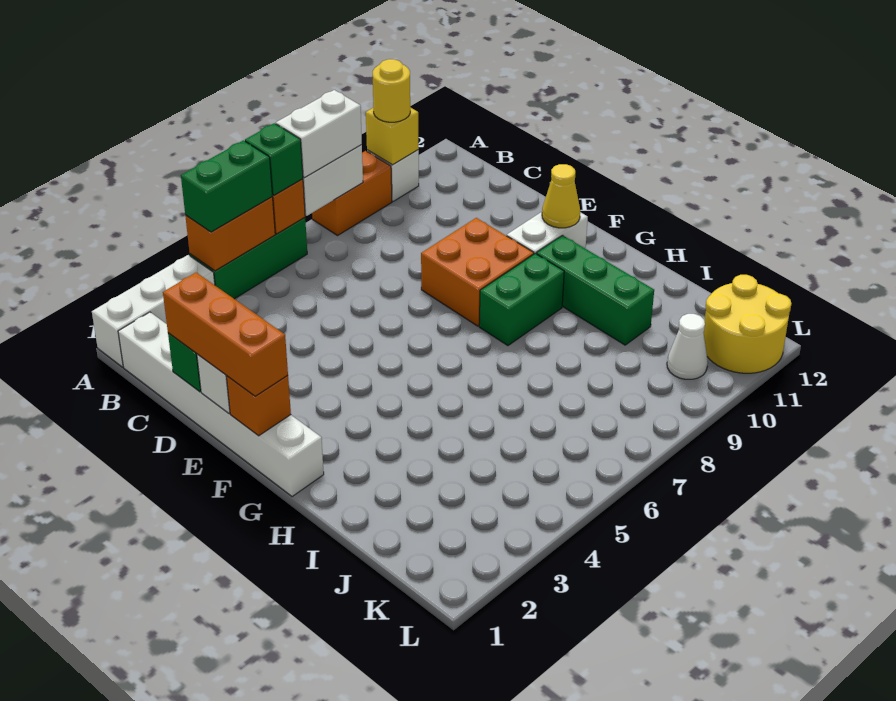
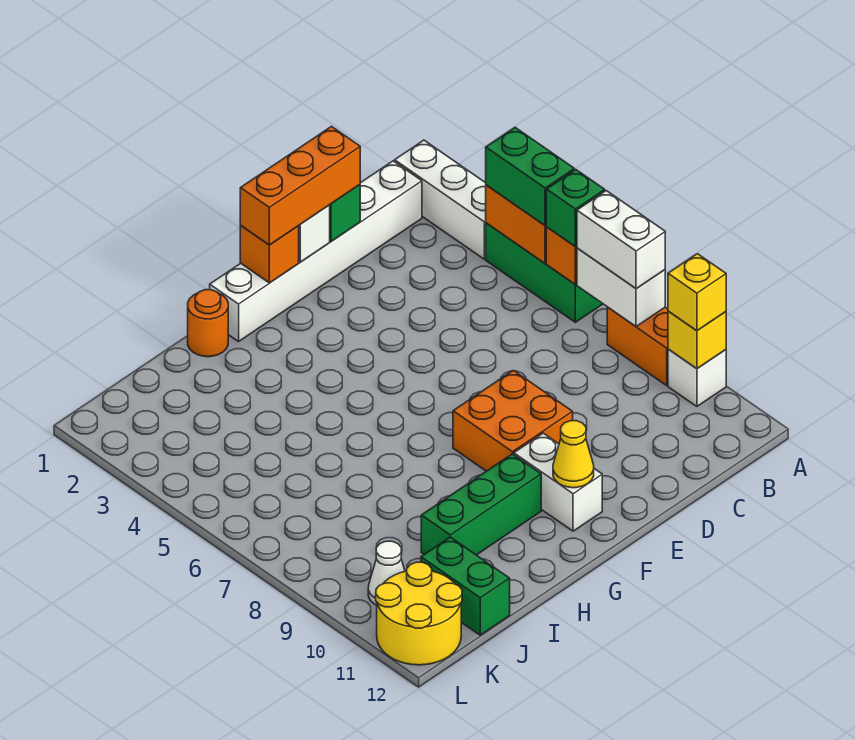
yellow 1x1 round brick [373,59,410,122] -> yellow 1x1 brick [668,254,726,331]
green 1x2 brick [479,254,564,346] -> green 1x2 brick moved to [421,537,510,635]
none -> orange 1x1 round brick [188,290,228,357]

